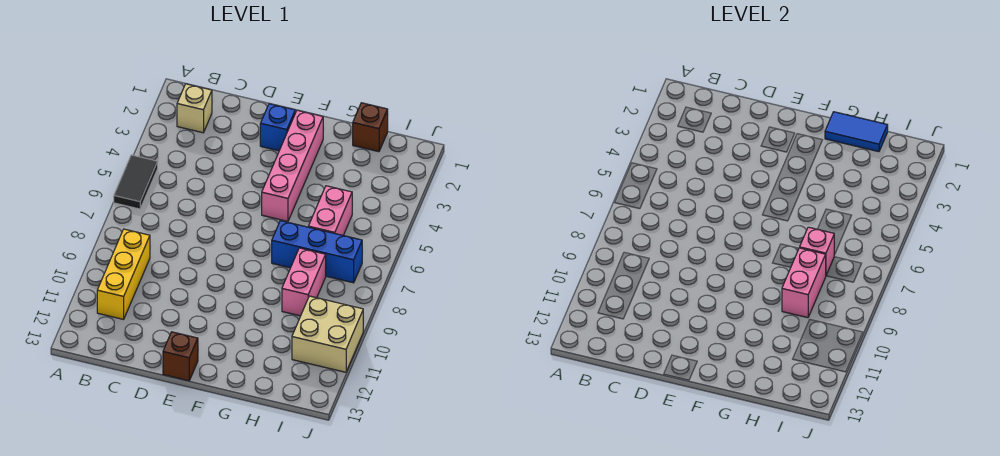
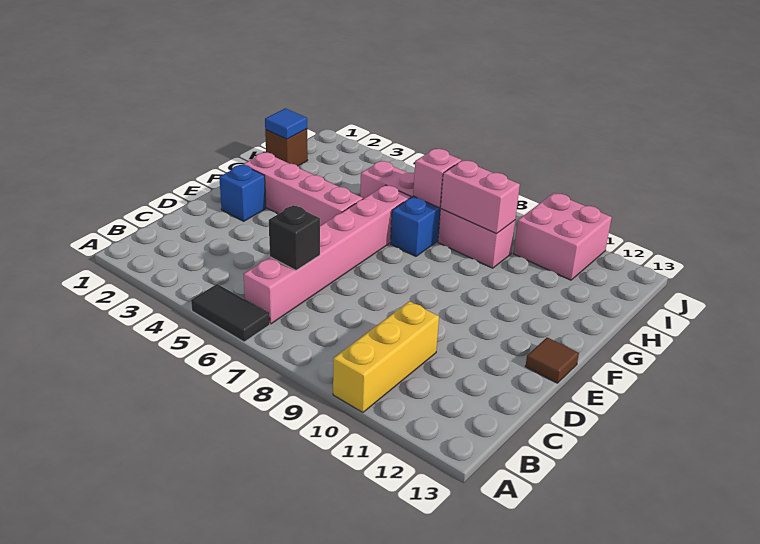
tan 1x1 brick [177,84,212,133] -> none
none -> pink 1x6 brick [243,185,411,324]
yellow 1x3 brick [97,229,150,319] -> yellow 1x3 brick turned to [333,301,439,412]
none -> black 1x1 brick [269,205,320,270]
brown 1x1 brick [163,332,198,381] -> brown 1x1 tile [525,337,579,383]
blue 1x2 tile [825,112,888,152] -> blue 1x1 tile [265,108,307,139]
tan 2x2 brick [292,296,363,372] -> pink 2x2 brick [513,193,612,280]

